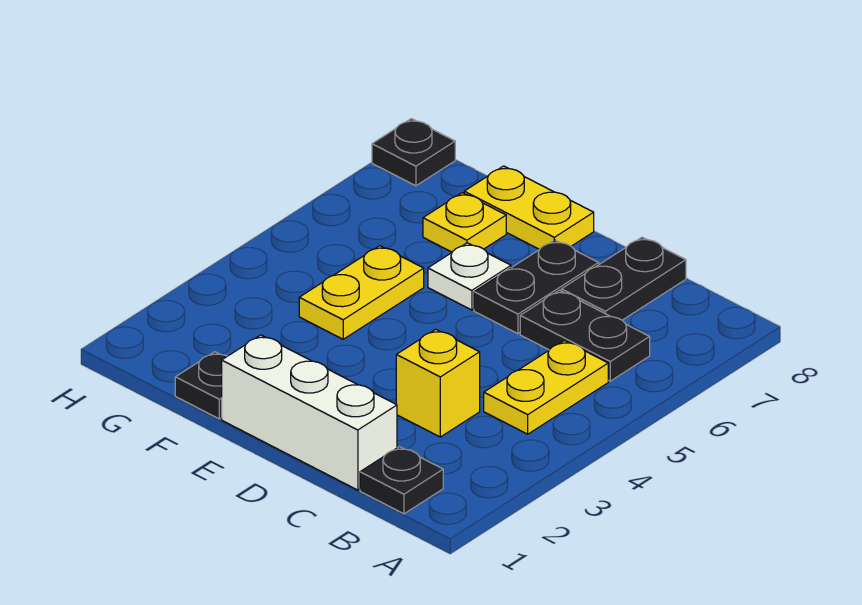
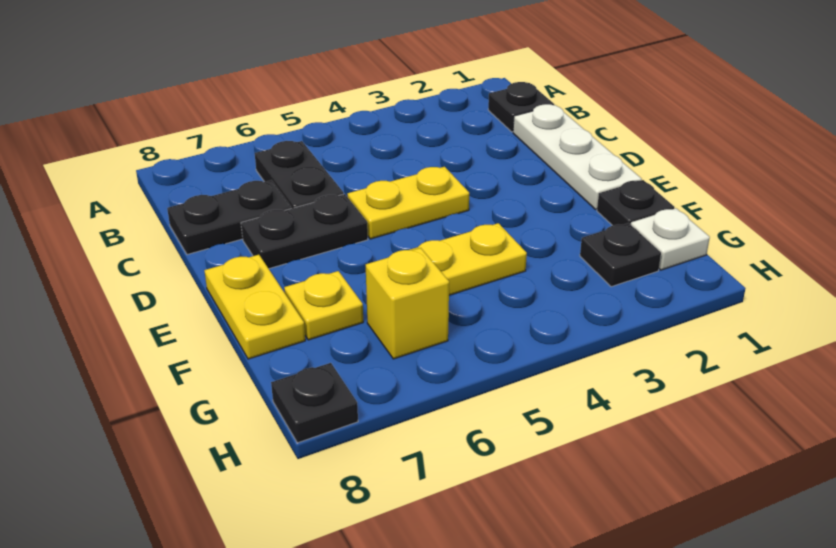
yellow 1x2 plate [484,341,608,434] -> yellow 1x2 plate moved to [347,167,469,239]
white 1x3 brick [222,335,397,490] -> white 1x3 plate [513,104,642,210]
yellow 1x1 brick [396,329,480,437] -> yellow 1x1 brick moved to [366,248,449,359]
white 1x1 plate [428,243,511,310] -> white 1x1 plate moved to [631,208,710,270]
none -> black 1x1 plate [580,223,661,287]

